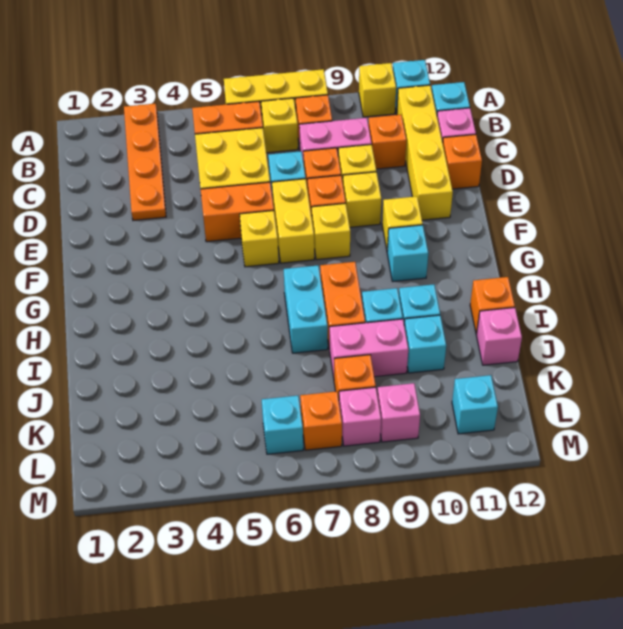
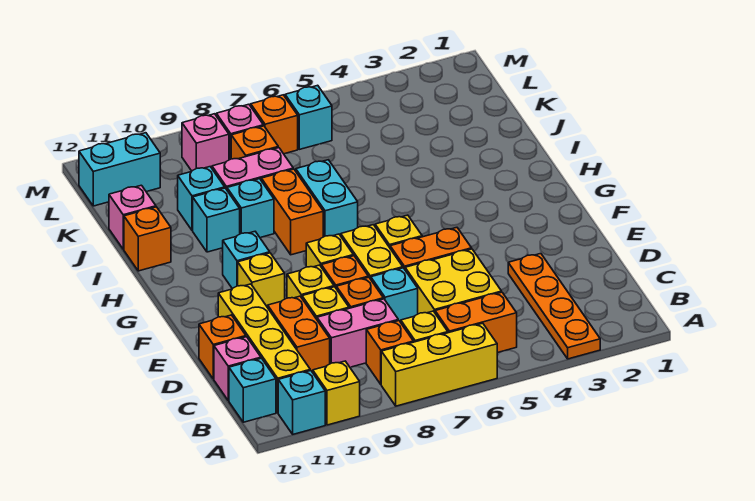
orange 1x1 brick [368,115,406,169] -> orange 1x2 brick [268,296,330,372]
cyan 1x1 brick [452,375,498,434] -> cyan 1x2 brick [79,133,160,206]

